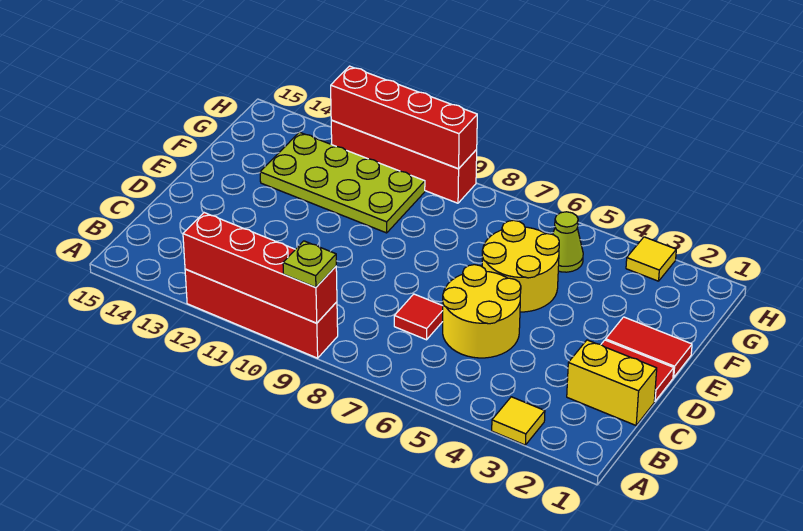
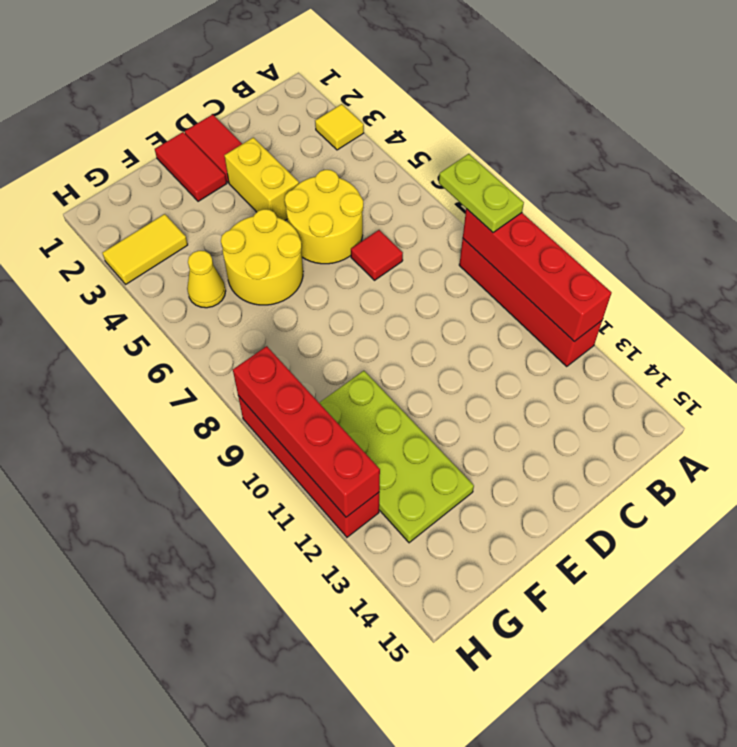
lime 1x1 plate [283,241,336,287] -> lime 1x2 plate [439,154,524,233]
yellow 1x2 brick [567,340,657,425] -> yellow 1x2 brick moved to [224,137,299,220]
lime 1x1 cone [553,212,583,272] -> yellow 1x1 cone [187,251,226,308]
yellow 1x1 tile [626,237,676,281] -> yellow 1x2 tile [103,214,188,284]

